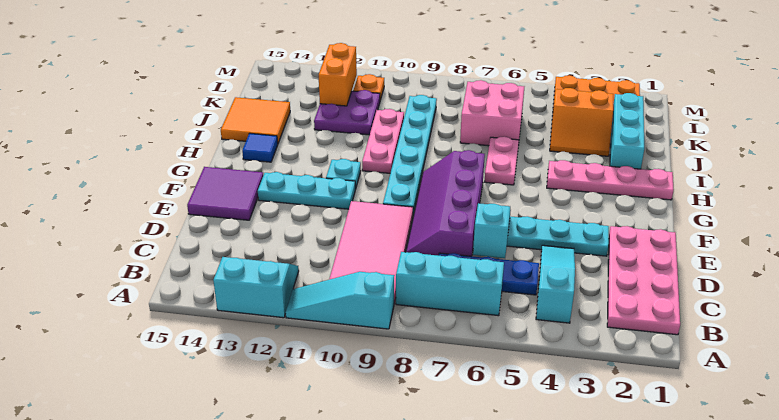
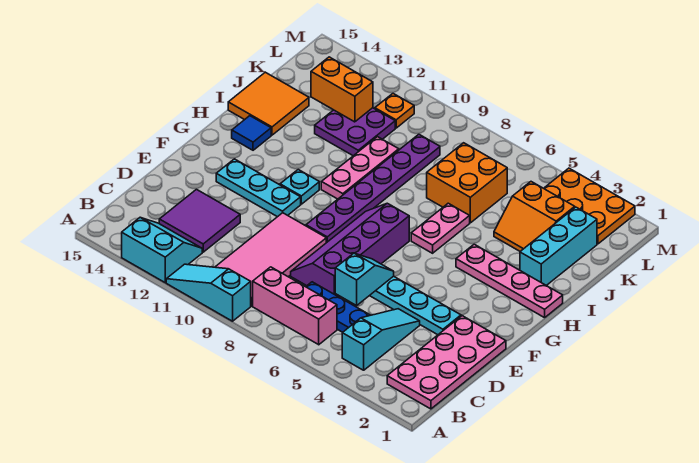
cyan 1x3 brick [396,252,504,316] -> pink 1x3 brick [253,267,337,345]
purple 2x2 tile [187,167,263,220] -> purple 2x2 tile moved to [159,189,240,252]
cyan 1x6 plate [383,95,437,214] -> purple 1x6 plate [306,134,440,243]
pink 2x2 brick [460,80,524,146] -> orange 2x2 brick [427,143,507,223]
orange 1x2 brick [319,43,357,106] -> orange 1x2 brick turned to [311,57,373,122]

